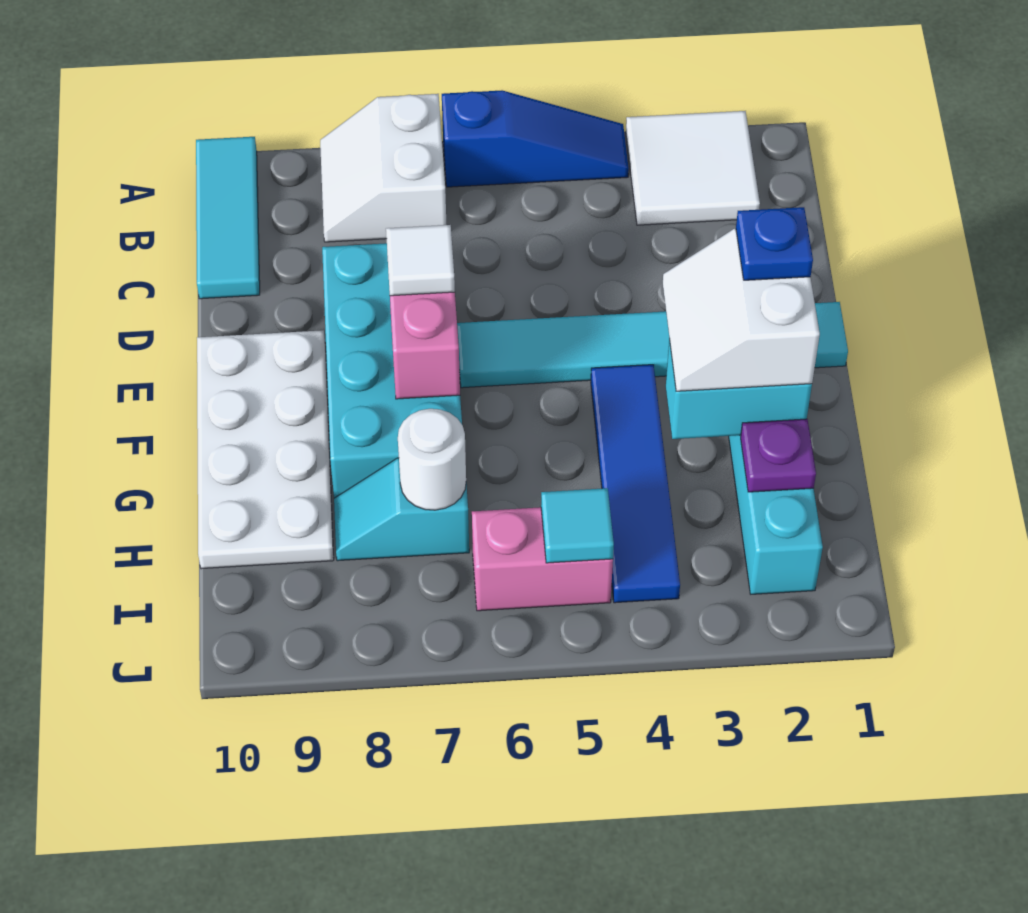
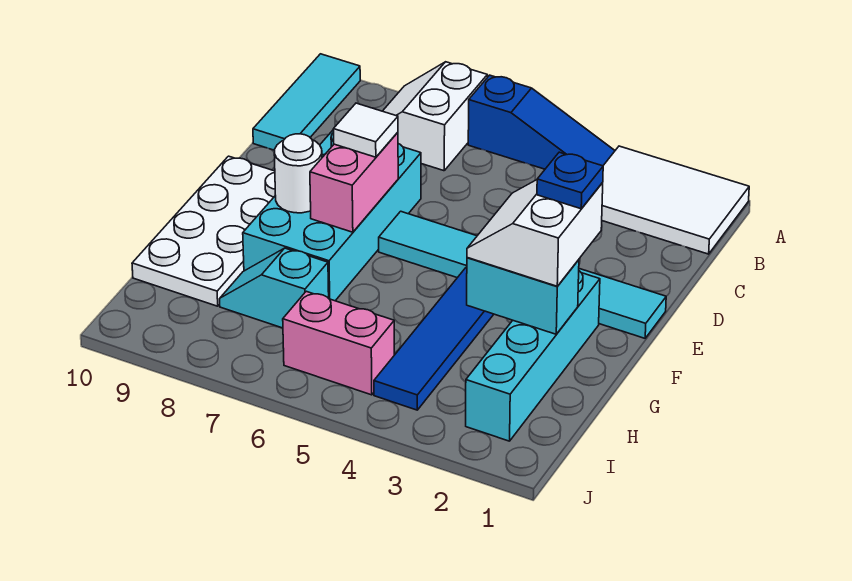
white 2x2 tile [626,111,760,225] -> white 2x3 tile [602,146,749,254]
purple 1x1 plate [741,419,816,492] -> none
white 1x1 round brick [398,409,466,510] -> white 1x1 round brick moved to [274,134,322,213]
cyan 1x1 tile [541,488,614,563] -> none

